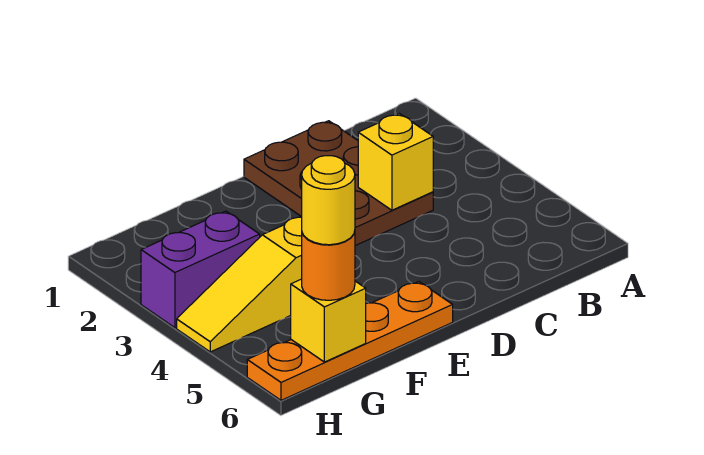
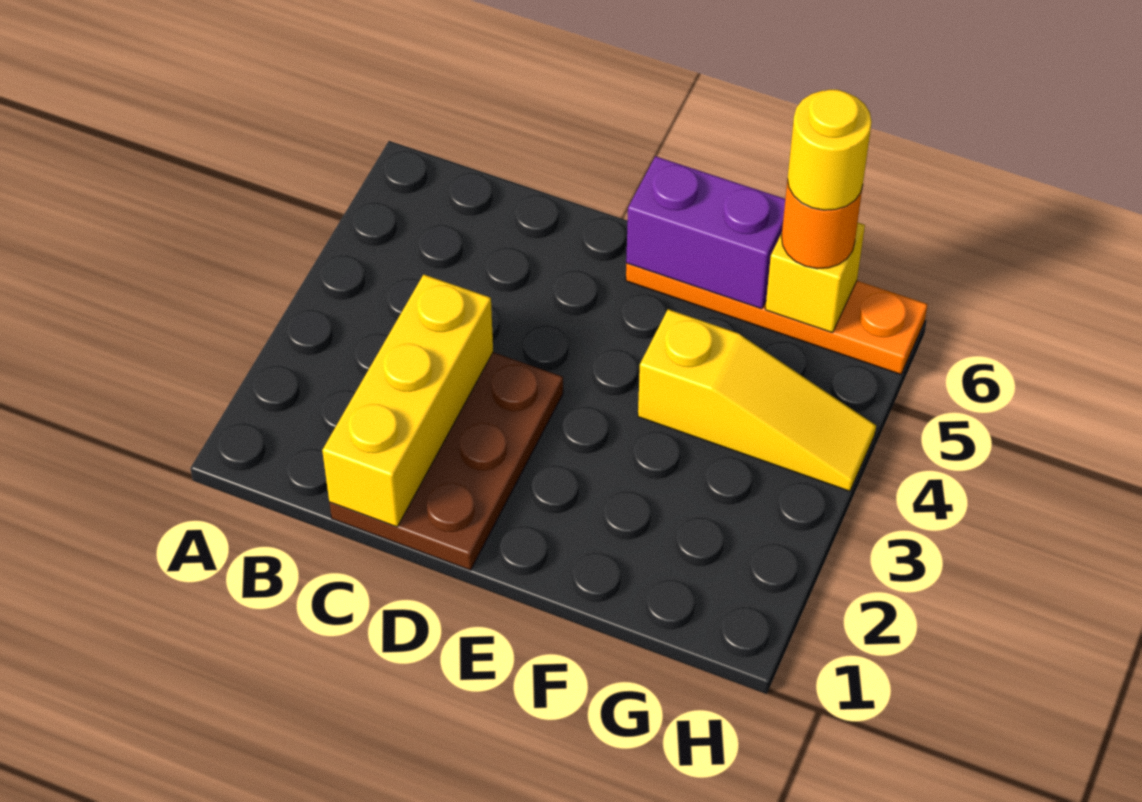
yellow 1x1 brick [358,114,433,210] -> yellow 1x3 brick [322,275,493,527]
purple 1x2 brick [141,211,260,328] -> purple 1x2 brick moved to [626,156,785,309]

